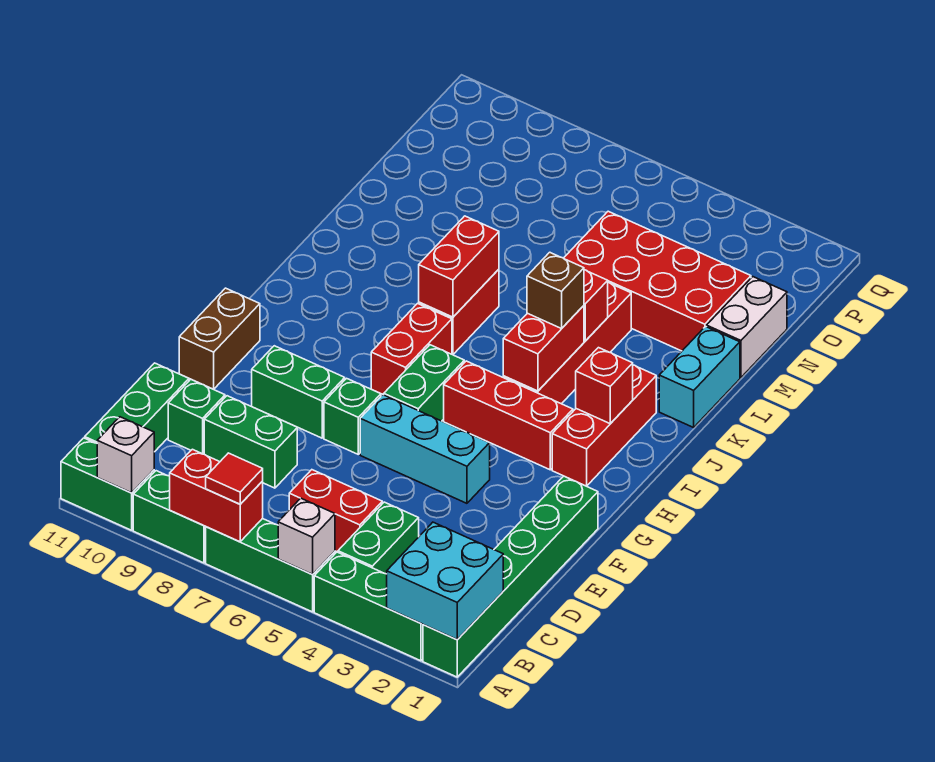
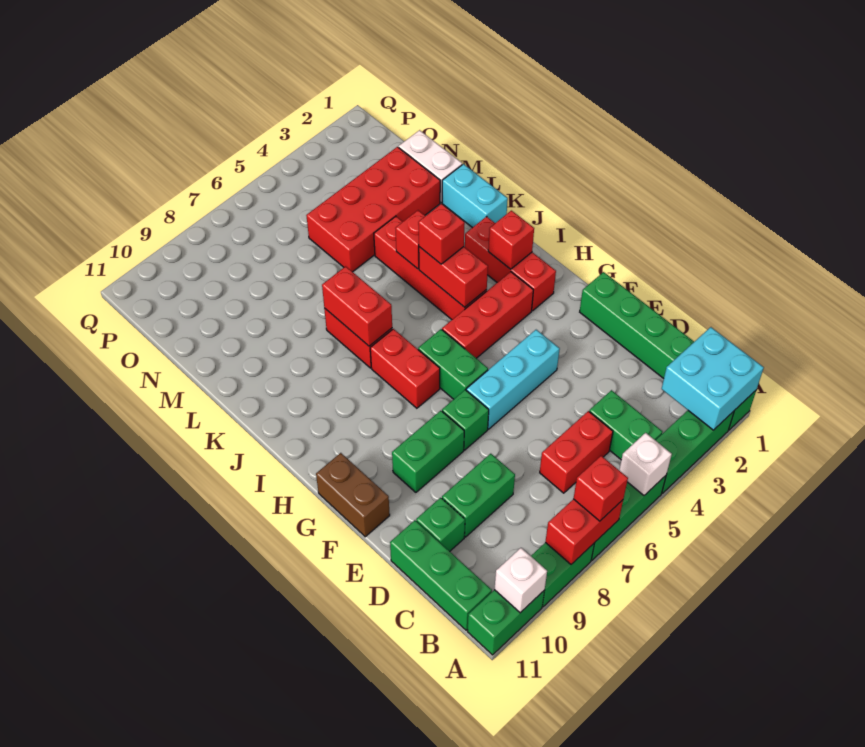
red 1x1 tile [206,453,263,504] -> red 1x1 brick [573,456,628,521]
brown 1x1 brick [527,252,584,329] -> red 1x1 brick [418,204,465,264]

